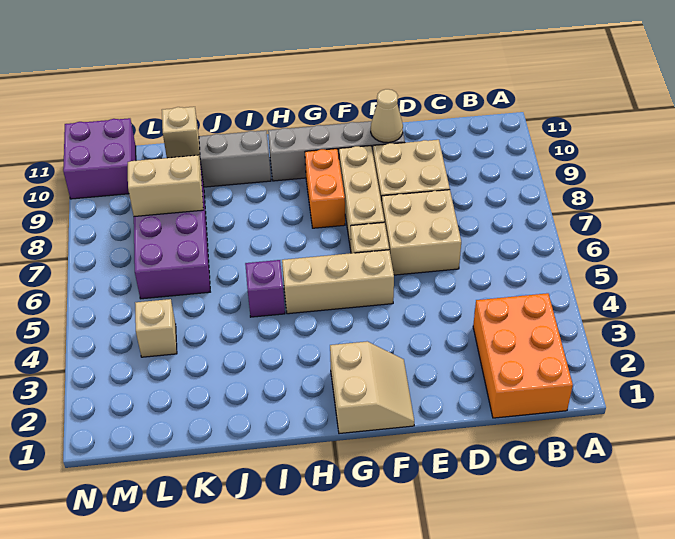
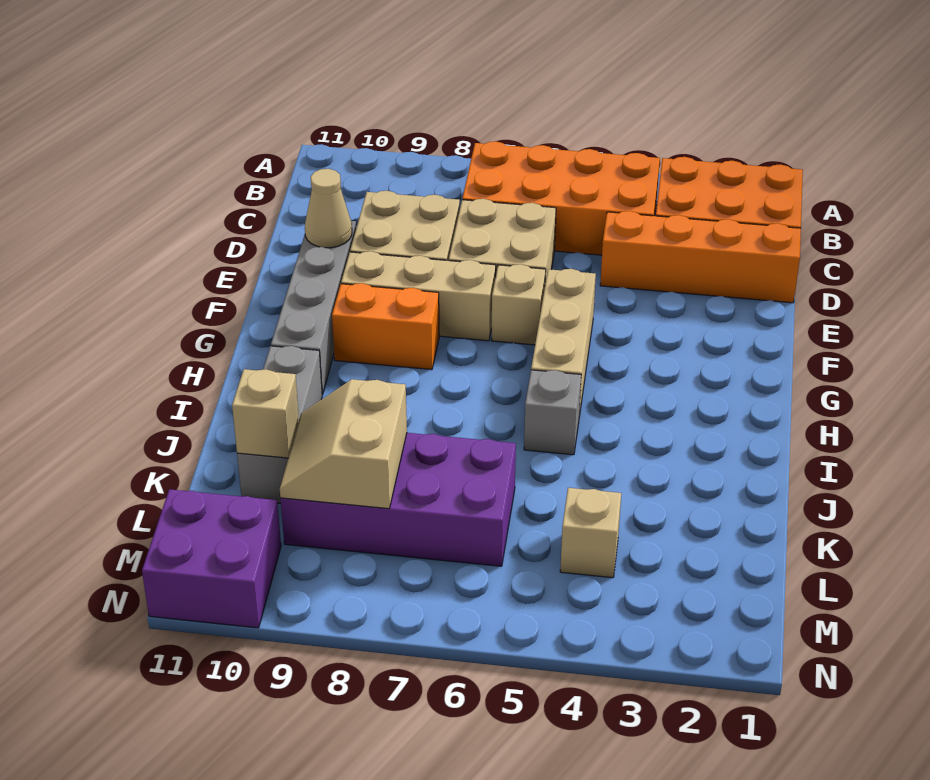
none -> orange 2x4 brick [462,141,660,255]
none -> orange 1x4 brick [600,211,801,303]
tan 2x2 slope [330,342,414,434] -> none
purple 1x1 brick [245,260,285,317] -> grey 1x1 brick [524,370,581,455]

